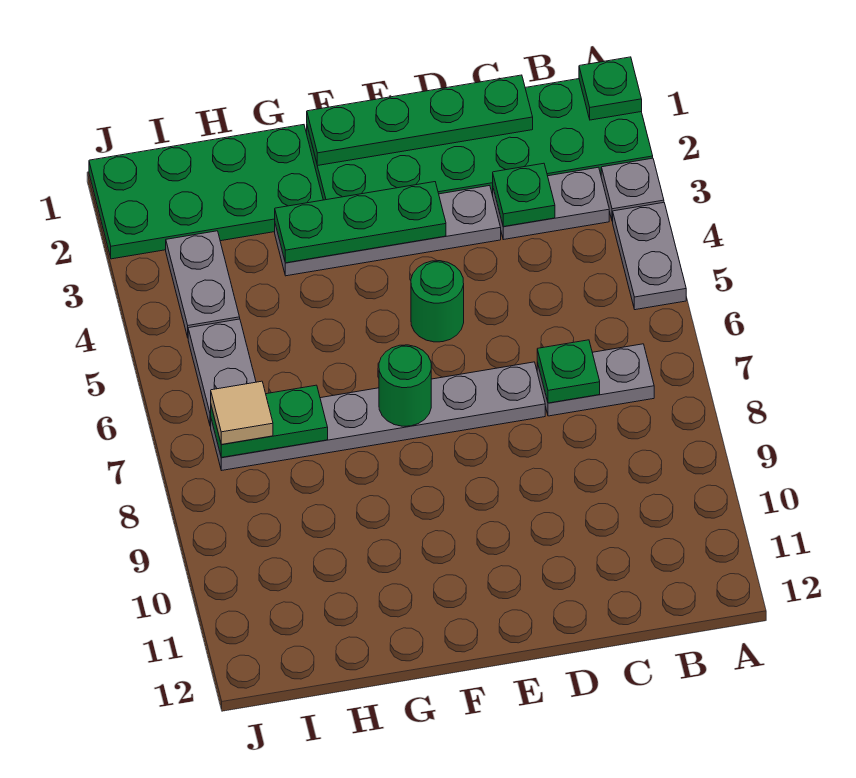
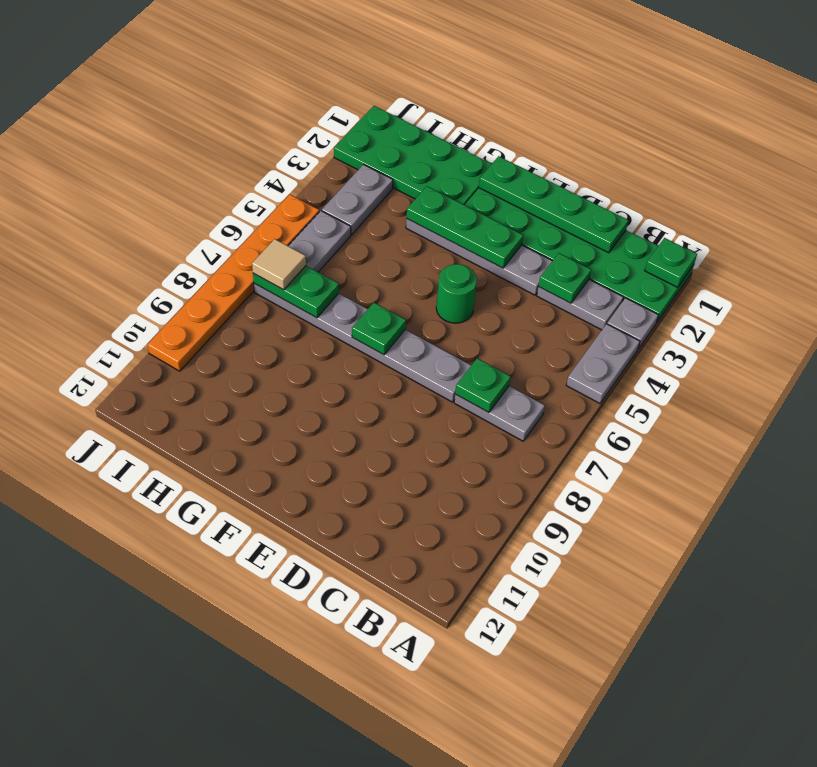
green 1x1 round brick [379,345,431,426] -> green 1x1 plate [352,303,406,355]
none -> orange 1x6 plate [147,194,319,371]

